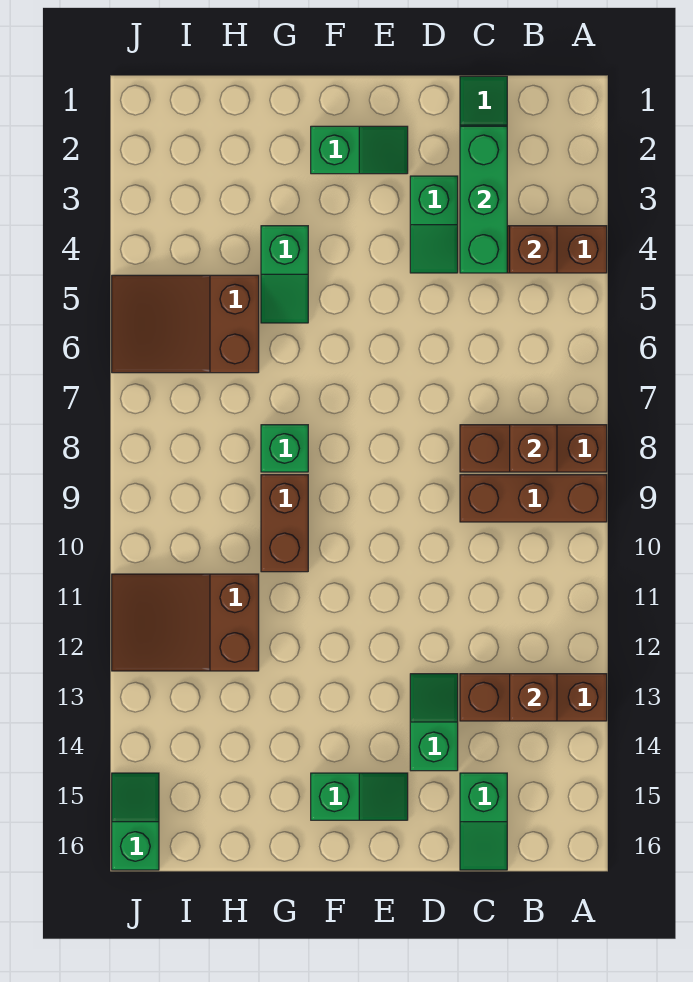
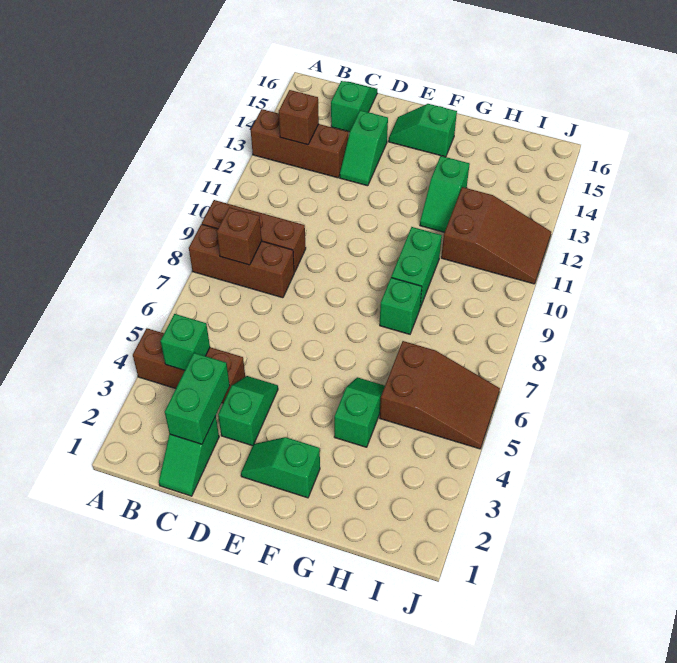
brown 1x1 brick [510,226,557,273] -> green 1x1 brick [160,314,210,370]
green 1x3 brick [460,126,507,273] -> green 1x2 brick [165,353,230,444]
brown 1x2 brick [261,475,308,572] -> green 1x2 brick [391,227,442,307]
green 1x2 slope [112,773,159,870] -> green 1x2 slope moved to [420,156,470,232]

